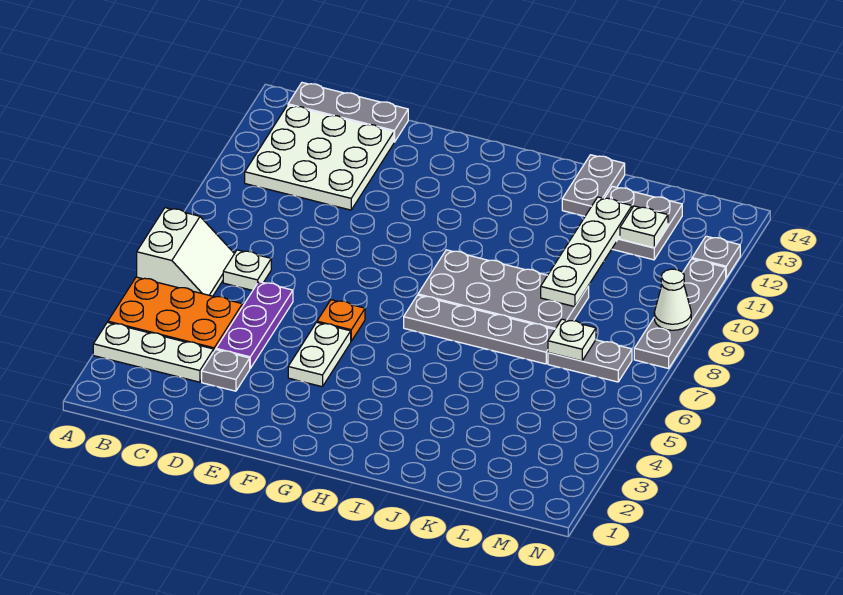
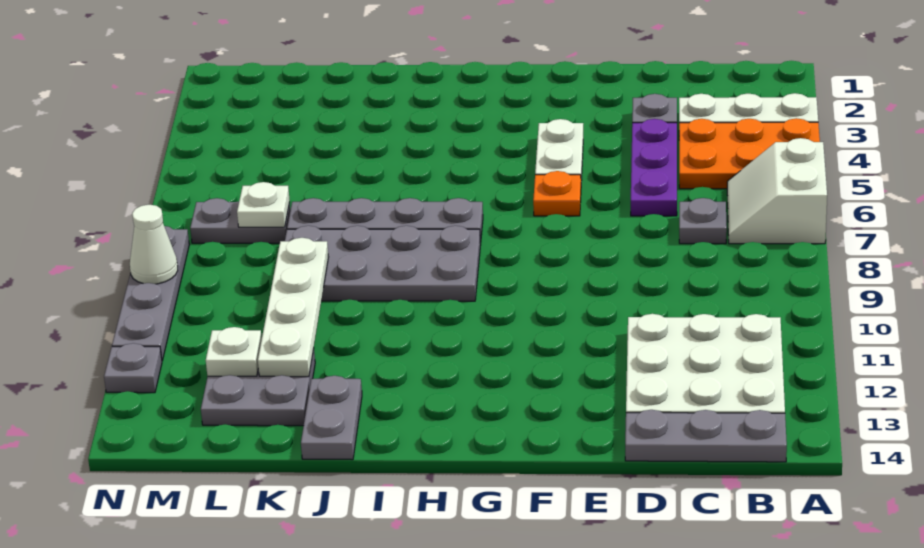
white 1x1 plate [223,250,271,290] -> grey 1x1 plate [679,198,727,244]

